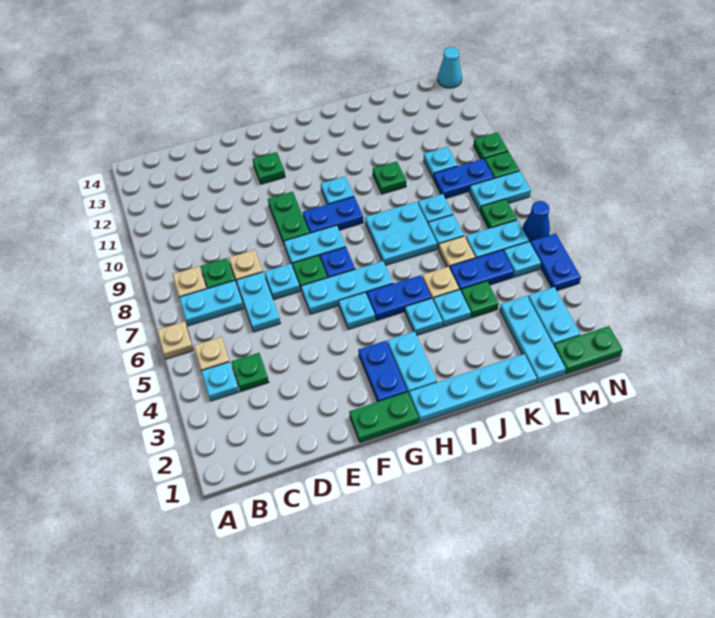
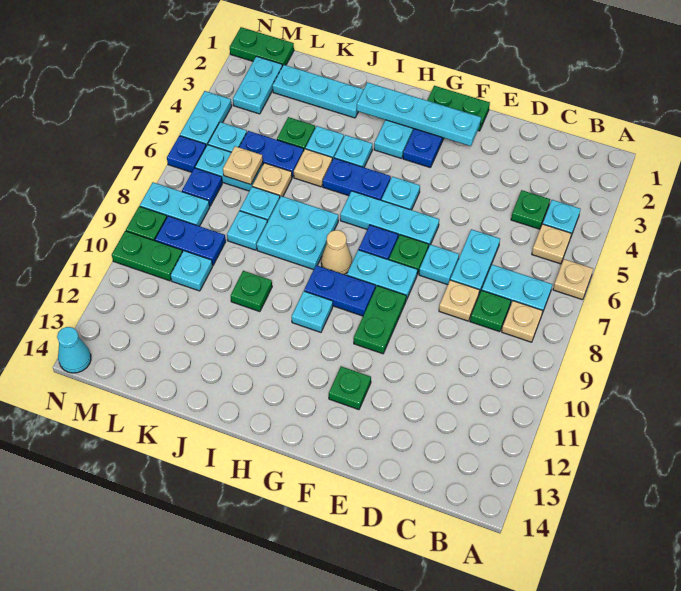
cyan 1x4 plate [409,354,537,423] -> cyan 1x4 plate moved to [357,83,481,146]
none -> tan 1x1 cone [321,230,352,275]
cyan 1x3 plate [500,296,566,383] -> cyan 1x3 plate turned to [273,65,364,118]
none -> tan 1x1 plate [223,146,263,185]
green 1x1 plate [480,199,517,229] -> blue 1x1 plate [182,168,222,206]
blue 1x2 plate [530,233,581,290] -> cyan 1x2 plate [180,91,232,146]
blue 1x1 cone [522,201,550,242] -> blue 1x1 plate [167,136,206,172]
green 1x1 plate [473,132,508,160] -> green 1x2 plate [112,231,182,281]

